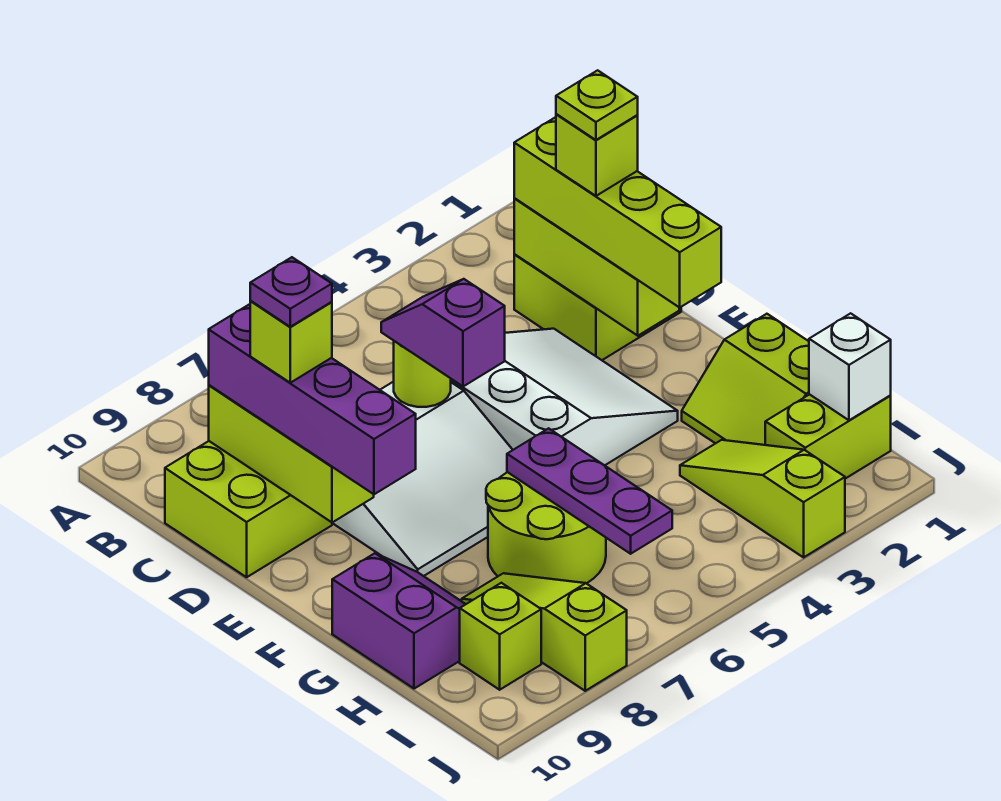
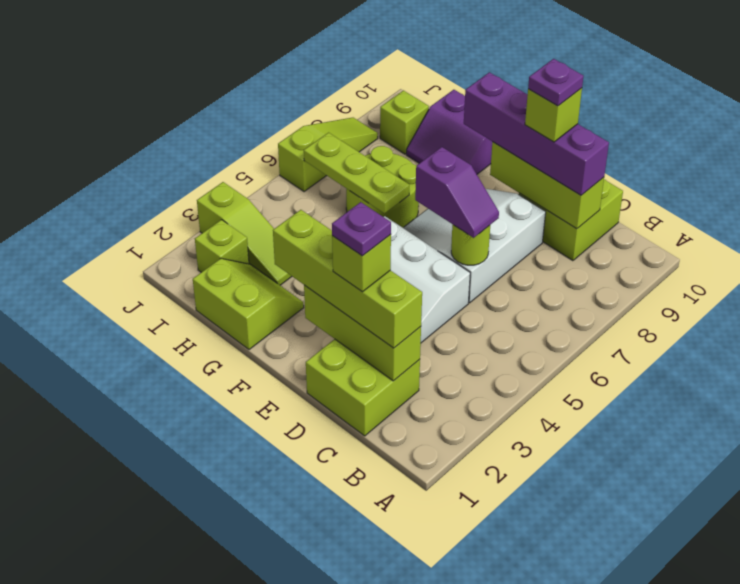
lime 1x1 plate [556,70,638,140] -> purple 1x1 plate [332,202,391,256]
purple 1x3 plate [507,428,672,554] -> lime 1x3 plate [304,133,409,213]
lime 1x3 slope [462,573,627,691] -> lime 1x3 slope turned to [278,118,378,192]
lime 1x2 brick [765,394,891,479] -> lime 1x1 brick [195,220,249,272]
white 1x1 brick [809,313,891,420] -> none

